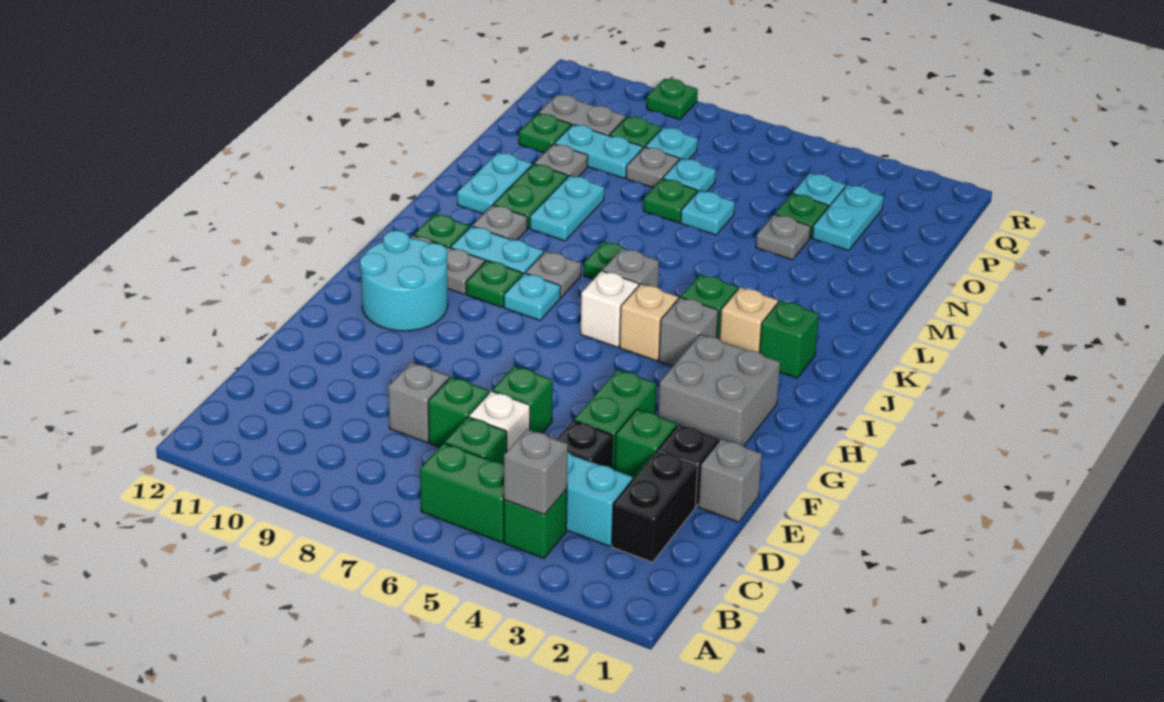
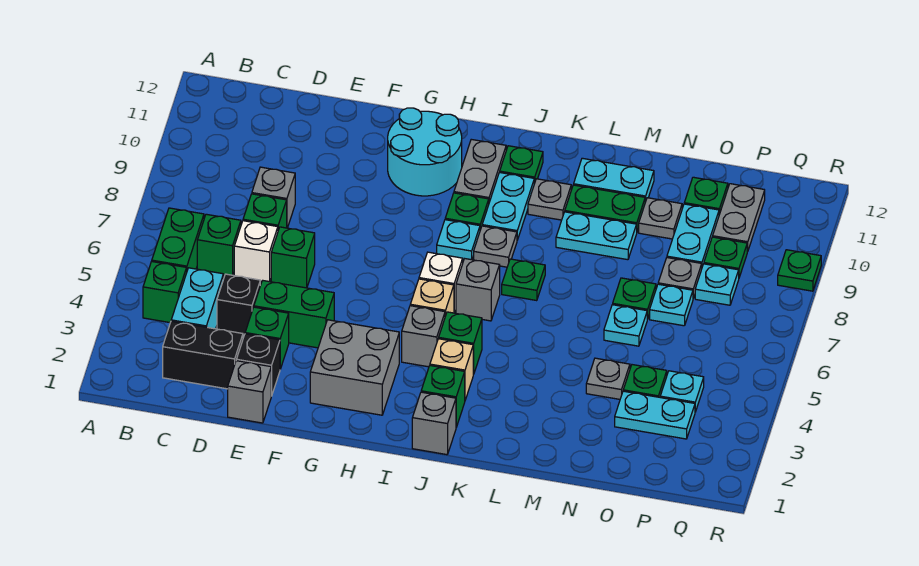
grey 1x1 brick [504,429,568,515] -> grey 1x1 brick moved to [412,392,456,455]

